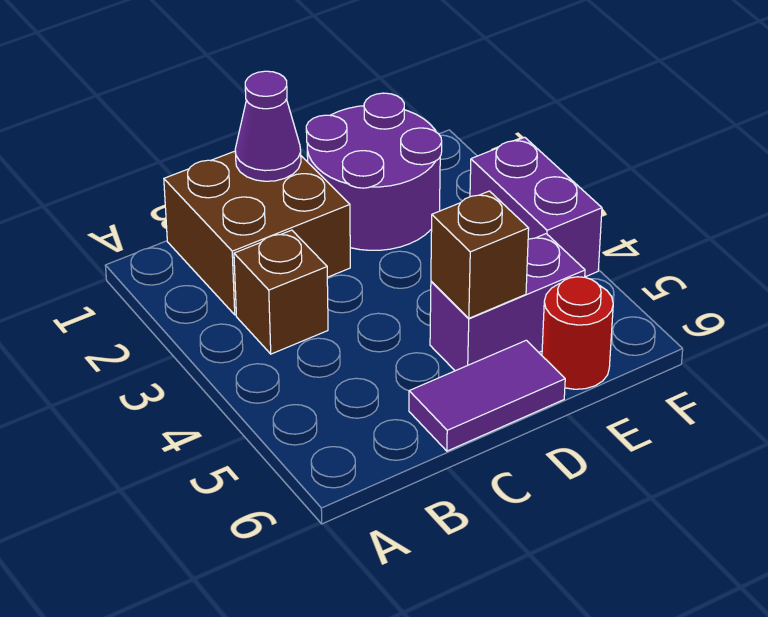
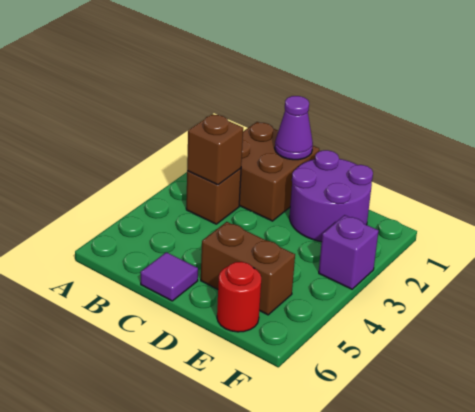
purple 1x2 tile [409,340,565,451] -> purple 1x1 tile [141,252,198,301]
purple 1x2 brick [430,234,585,371] -> brown 1x2 brick [201,222,295,315]
brown 1x1 brick [431,191,529,318] -> brown 1x1 brick moved to [187,114,243,185]
purple 1x2 brick [470,137,602,277] -> purple 1x1 brick [319,215,378,289]

